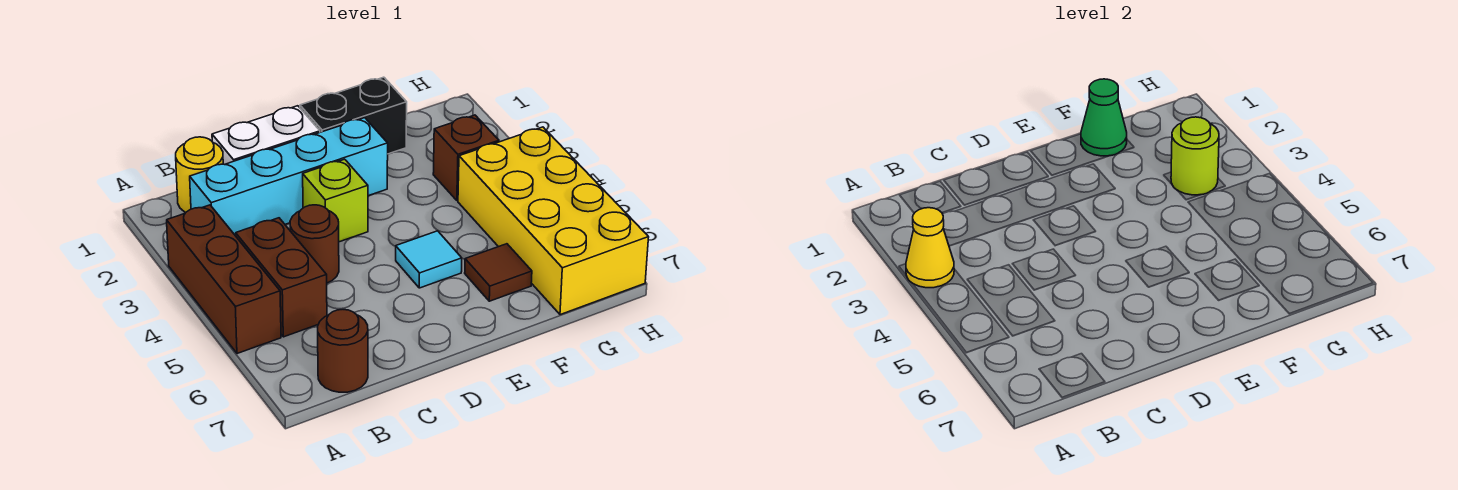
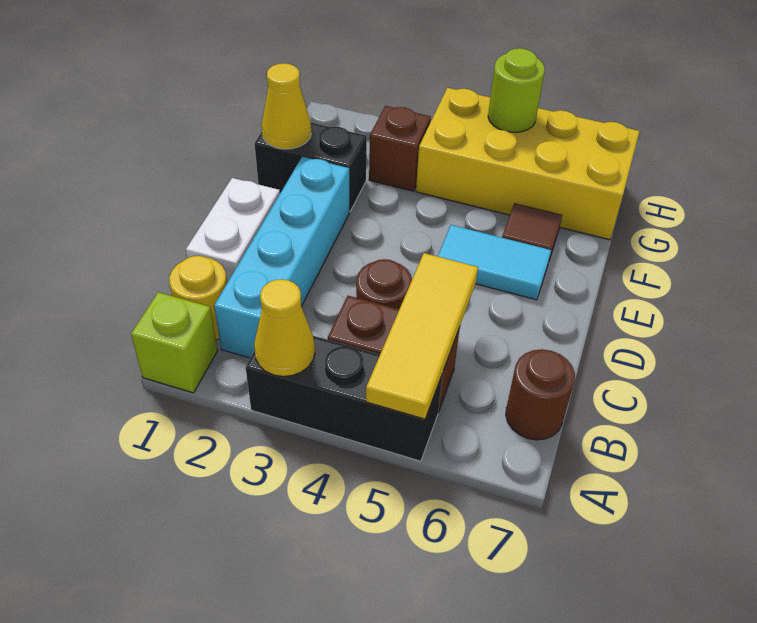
brown 1x3 brick [167,205,281,354] -> black 1x3 brick [246,336,443,461]
none -> yellow 1x3 tile [366,253,478,419]
lime 1x1 brick [303,159,368,242] -> lime 1x1 brick moved to [131,292,217,393]
black 1x2 brick [300,77,407,154] -> black 1x2 brick turned to [255,123,367,212]
cyan 1x1 tile [396,231,462,288] -> cyan 1x2 tile [438,225,551,300]
green 1x1 cone [1081,79,1127,156] -> yellow 1x1 cone [262,63,311,149]
lime 1x1 round brick [1171,117,1219,195] -> lime 1x1 round brick moved to [488,48,545,132]

